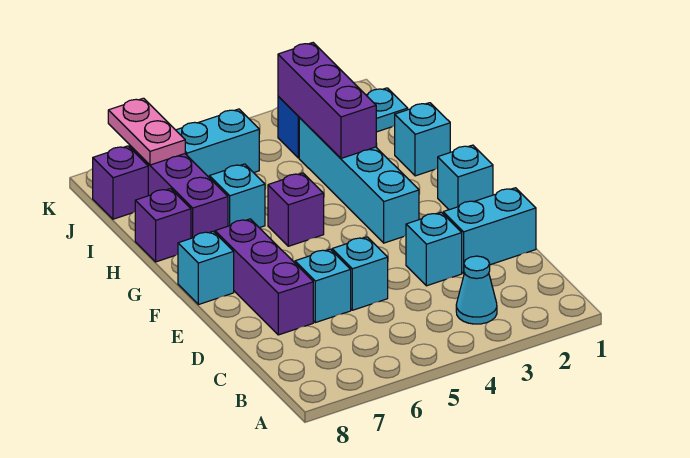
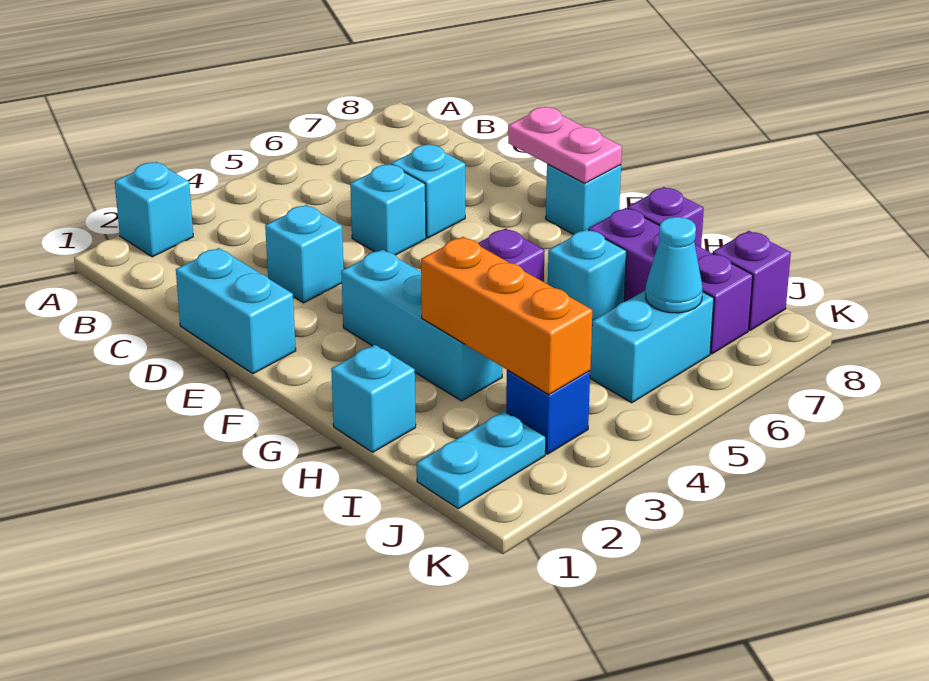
cyan 1x1 cone [456,256,497,324] -> cyan 1x1 cone moved to [646,217,703,313]
cyan 1x2 brick [443,188,536,273] -> cyan 1x2 brick turned to [176,248,296,374]
purple 1x3 brick [215,219,313,335] -> none
cyan 1x1 brick [438,145,493,210] -> cyan 1x1 brick moved to [115,162,193,257]
cyan 1x4 brick [299,118,419,243] -> cyan 1x3 brick [341,250,502,401]
purple 1x3 brick [278,43,376,158] -> orange 1x3 brick [421,237,592,395]
pink 1x2 plate [108,98,185,165] -> pink 1x2 plate moved to [508,107,622,183]

